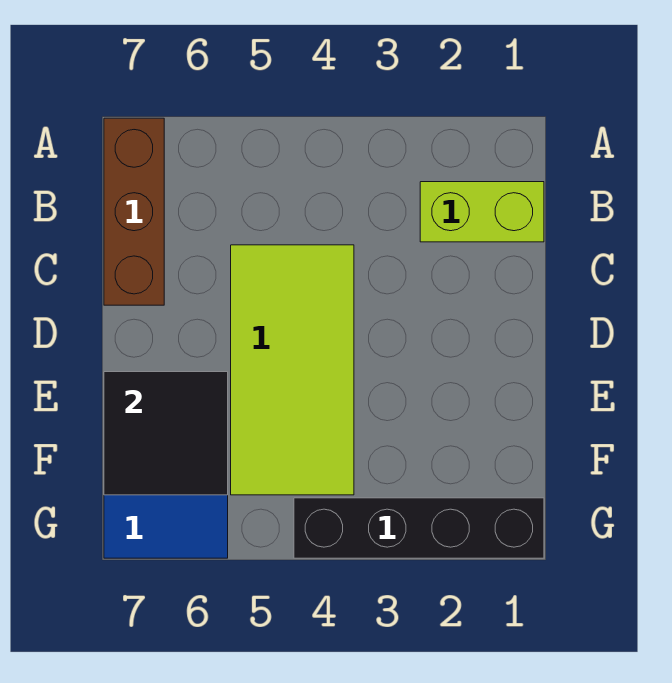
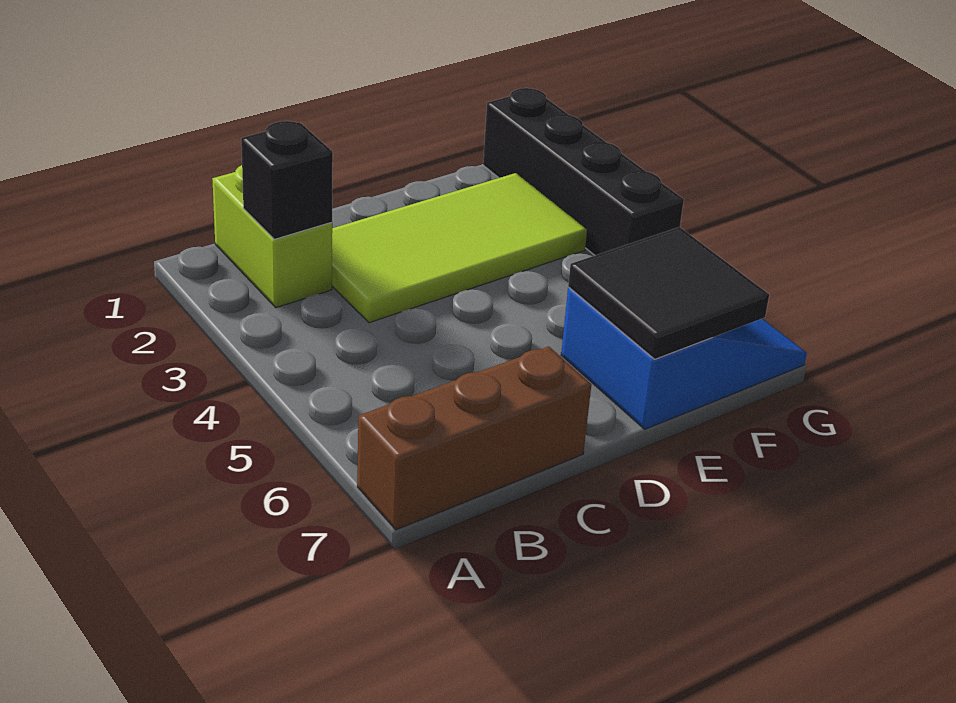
none -> black 1x1 brick [241,121,333,239]
lime 2x4 tile [231,245,354,495] -> lime 2x4 tile moved to [332,173,587,323]

